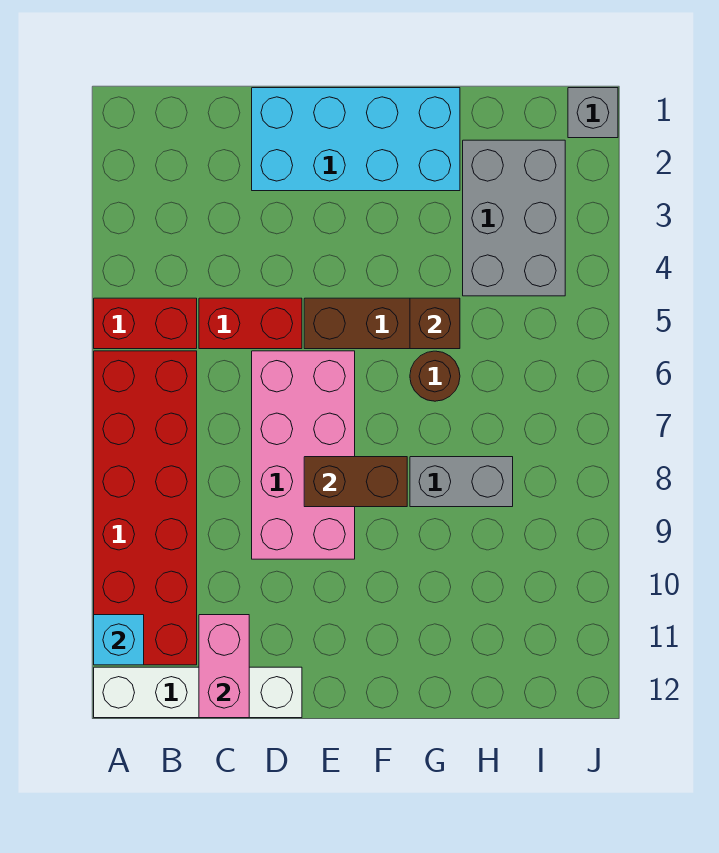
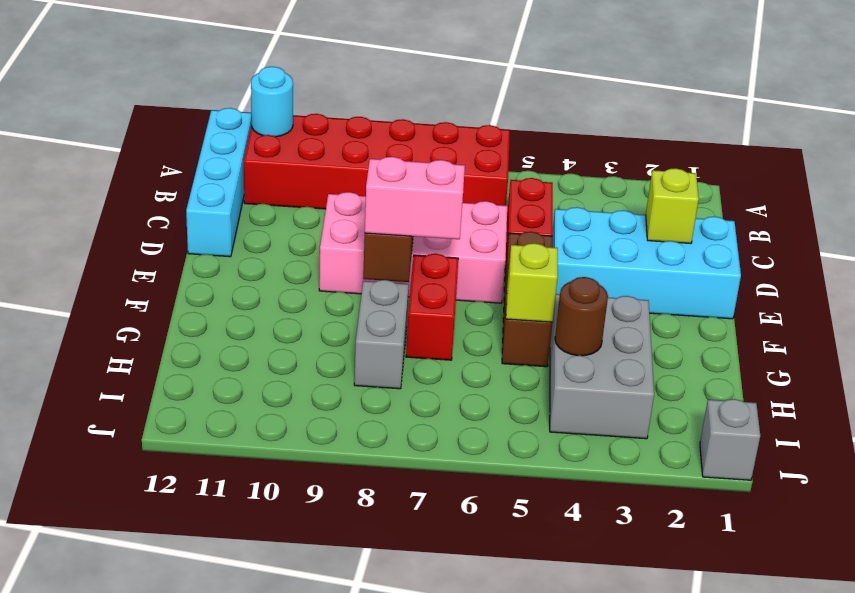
red 1x2 brick [94,298,197,349] -> red 1x2 brick moved to [406,254,458,360]
cyan 1x1 brick [94,615,144,665] -> cyan 1x1 round brick [251,67,293,137]
white 1x4 brick [94,667,302,718] -> cyan 1x4 brick [186,108,252,257]
pink 1x2 brick [199,615,249,718] -> pink 1x2 brick moved to [365,157,465,239]
cyan 2x4 brick [252,88,460,191] -> cyan 2x4 brick turned to [553,207,741,319]
none -> lime 1x1 brick [646,168,699,243]
brown 1x1 brick [410,298,460,349] -> lime 1x1 brick [506,243,558,322]
brown 1x1 round brick [410,351,460,401] -> brown 1x1 round brick moved to [555,277,608,356]
grey 2x3 brick [463,140,565,296] -> grey 2x3 brick turned to [550,294,654,439]

